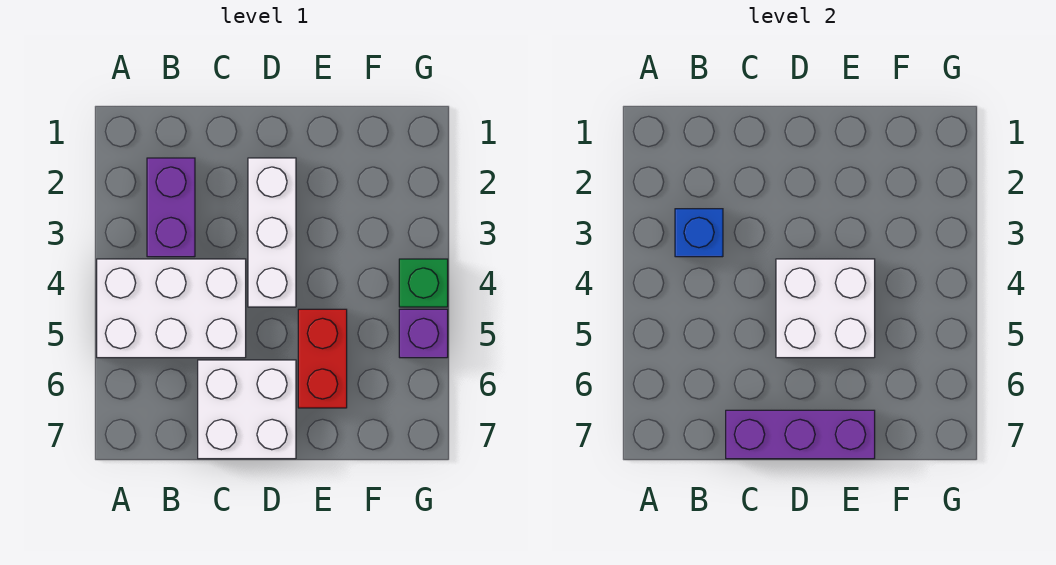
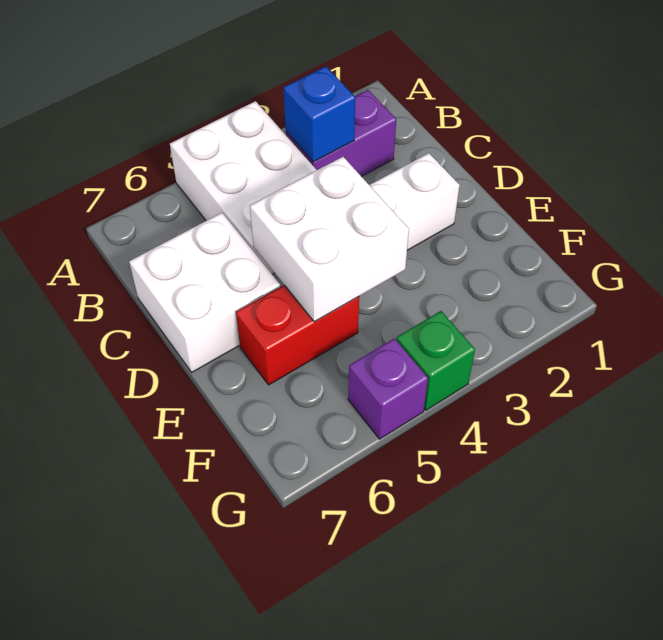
purple 1x3 brick [726,410,875,459] -> none

